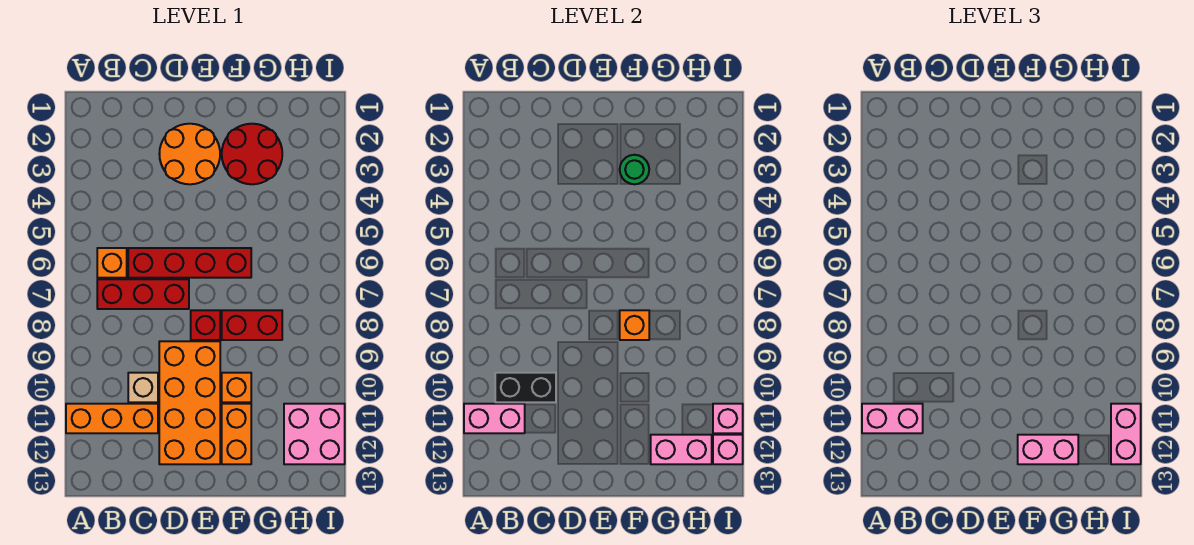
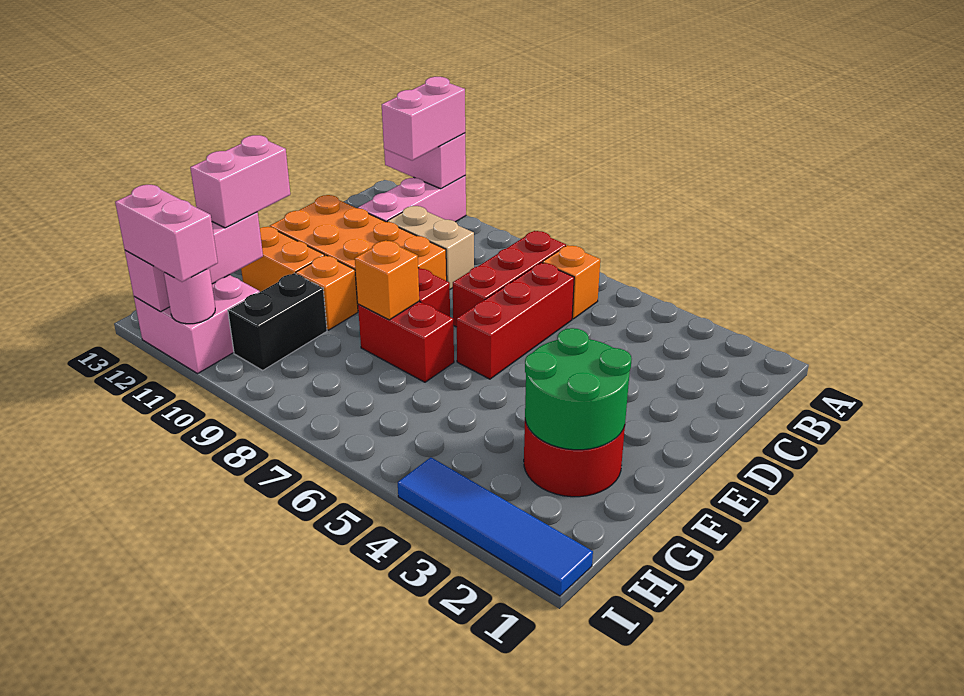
orange 1x3 brick [66,404,158,433] -> pink 1x3 brick [358,176,466,222]
pink 1x2 brick [464,404,525,433] -> pink 1x2 brick turned to [384,133,466,189]
black 1x2 brick [495,373,556,402] -> black 1x2 brick moved to [228,273,327,370]
red 1x4 brick [128,248,251,278] -> red 1x3 brick [457,263,574,379]
tan 1x1 brick [128,373,158,402] -> tan 1x2 brick [387,206,474,289]
orange 2x2 round brick [159,124,220,184] -> none
green 1x1 round brick [620,155,649,184] -> green 2x2 round brick [525,328,632,450]
red 1x2 brick [222,310,282,340] -> red 1x2 brick turned to [358,302,454,382]
none -> blue 1x4 tile [398,457,593,596]
pink 1x1 brick [713,404,743,433] -> pink 1x1 round brick [164,268,215,324]

